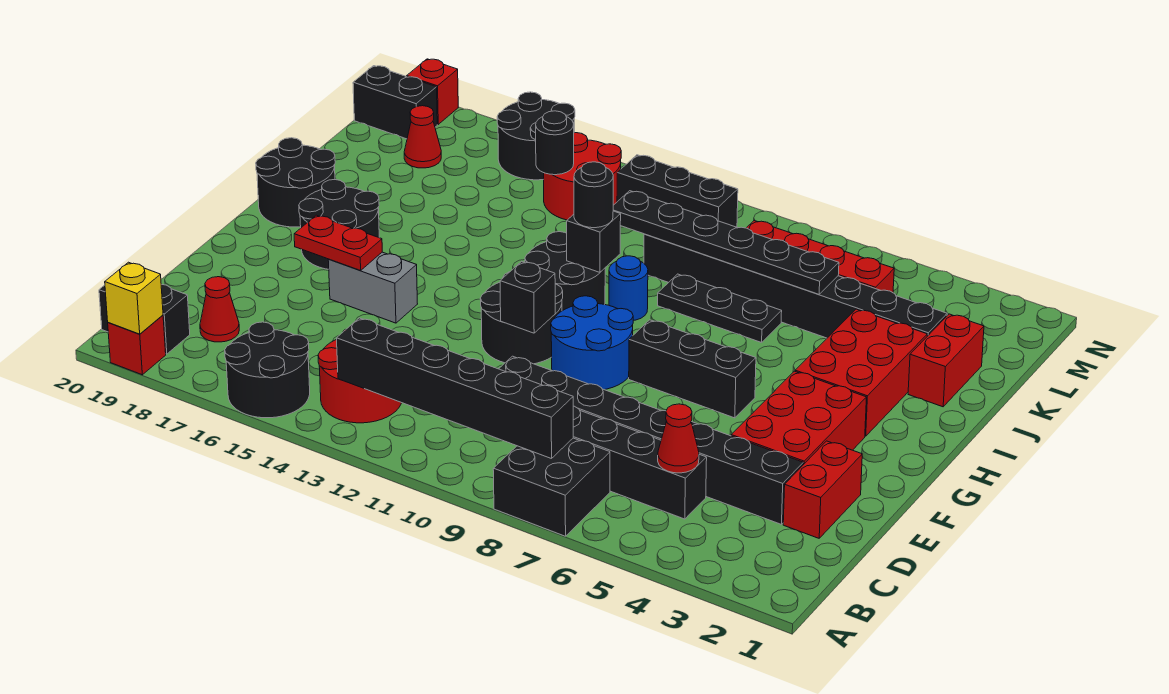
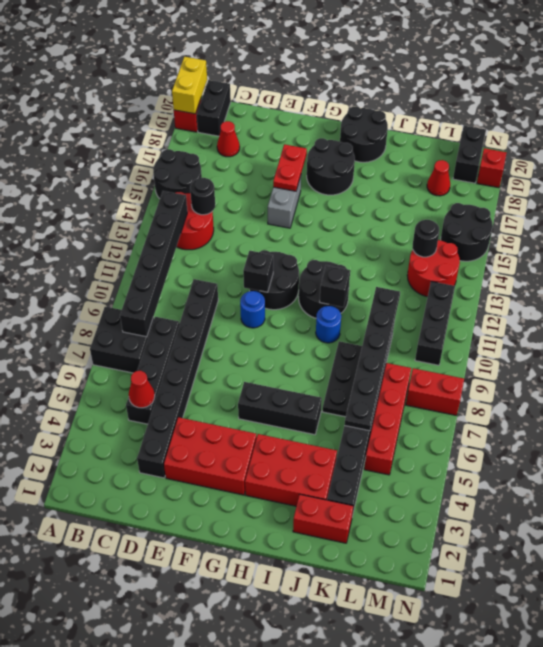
yellow 1x1 brick [105,262,163,334] -> yellow 1x2 brick [172,57,207,114]
red 1x2 brick [783,441,862,538] -> red 1x2 brick moved to [406,368,464,416]
blue 2x2 round brick [551,296,633,390] -> blue 1x1 round brick [240,291,265,328]
black 1x3 brick [629,320,756,418] -> black 1x3 brick turned to [238,382,322,435]
black 1x1 round brick [574,162,613,228] -> black 1x1 round brick moved to [190,178,215,215]

